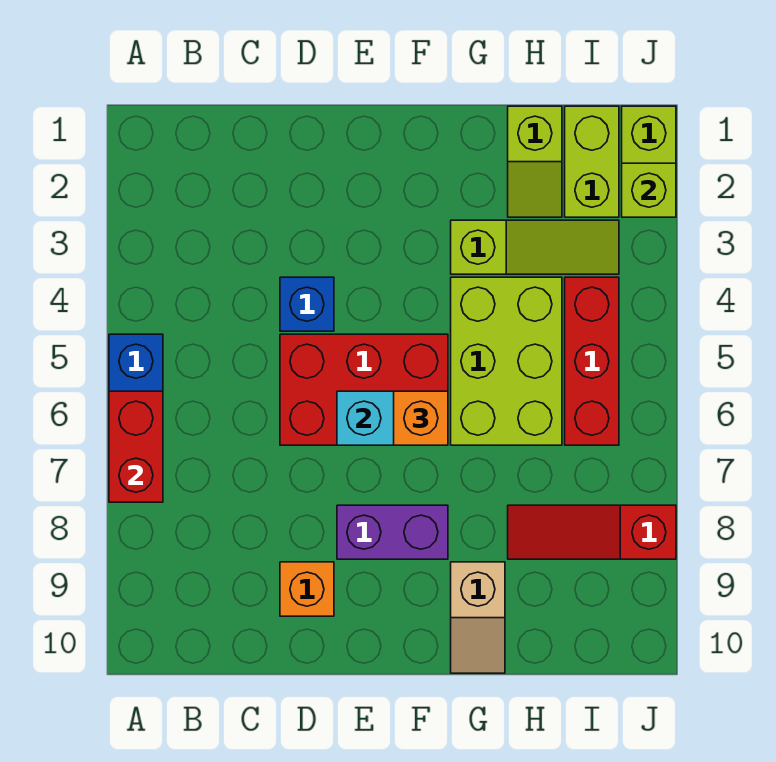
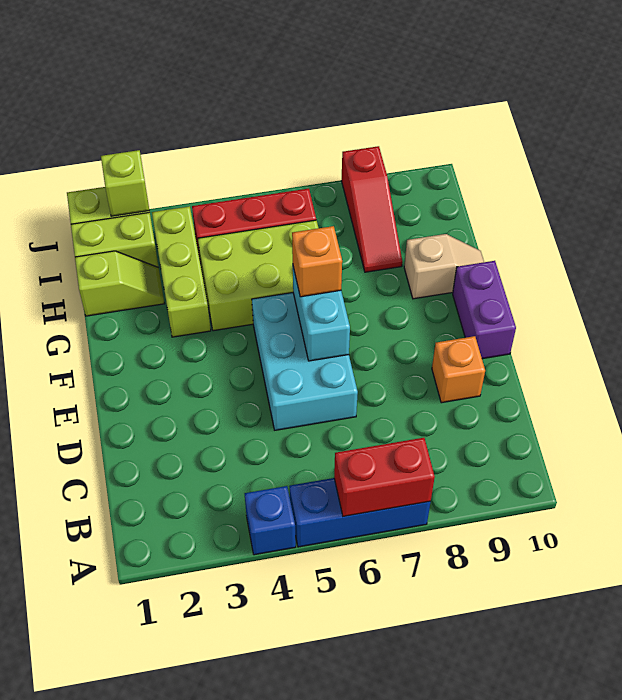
blue 1x1 brick [280,277,334,331] -> blue 1x1 brick moved to [245,486,296,555]
red 2x3 brick [280,334,448,445] -> cyan 2x3 brick [252,293,358,430]
purple 1x2 brick [337,505,448,559] -> purple 1x2 brick moved to [453,261,516,359]
lime 1x3 slope [451,220,619,274] -> lime 1x3 brick [152,206,211,337]

